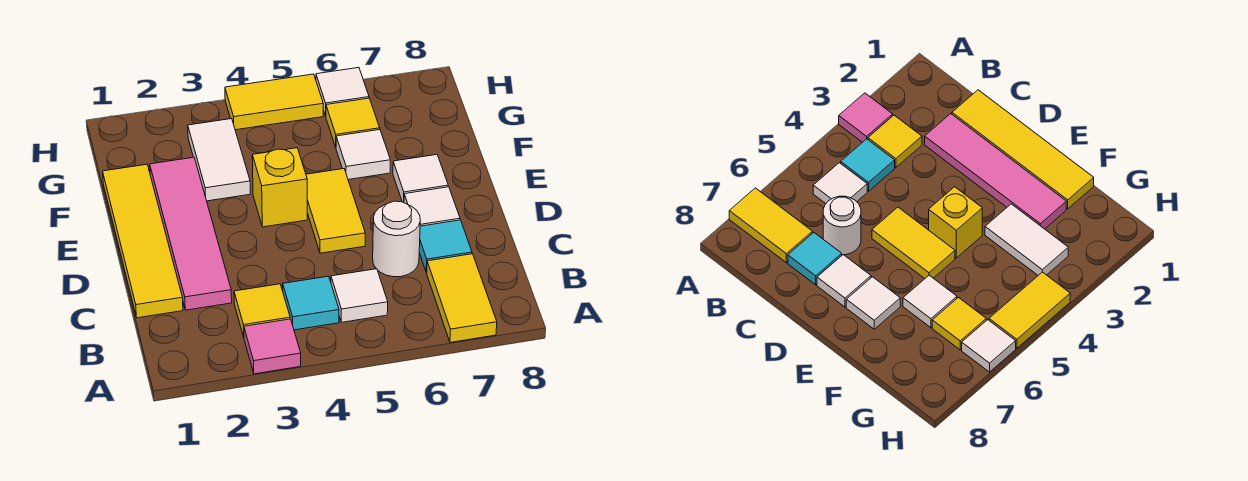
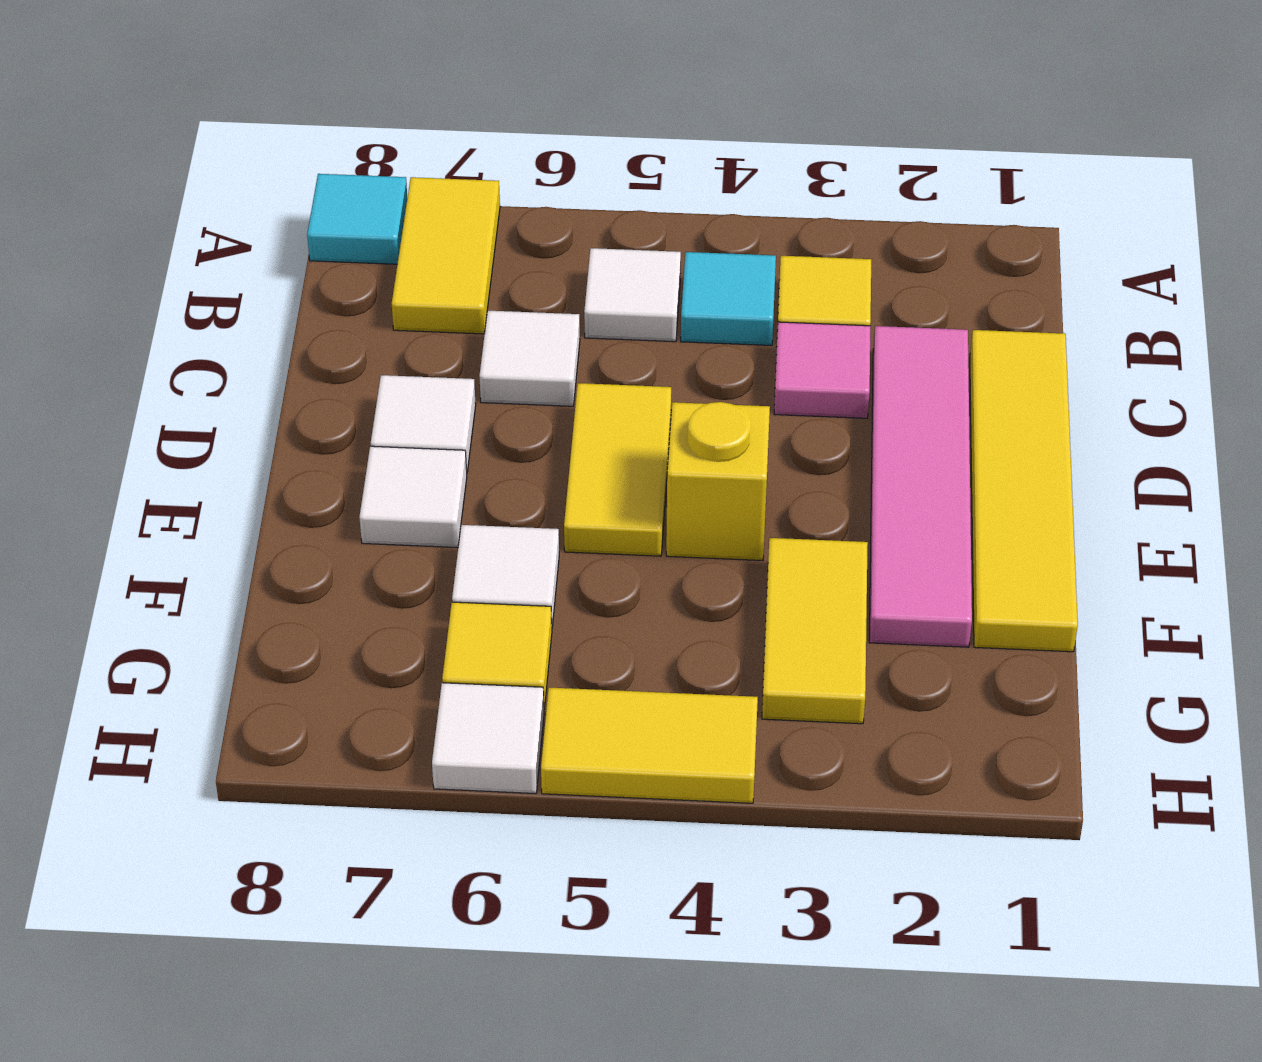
pink 1x1 tile [244,319,301,374] -> pink 1x1 tile moved to [774,322,870,418]
white 1x1 round brick [373,201,420,277] -> white 1x1 tile [479,311,580,406]
cyan 1x1 tile [419,220,472,272] -> cyan 1x1 tile moved to [307,174,407,264]
white 1x2 tile [188,119,250,201] -> yellow 1x2 tile [762,538,868,724]

